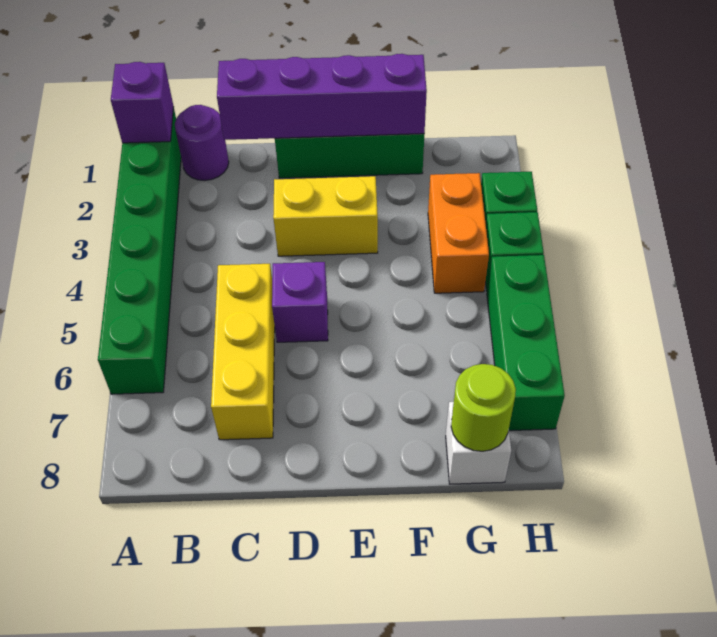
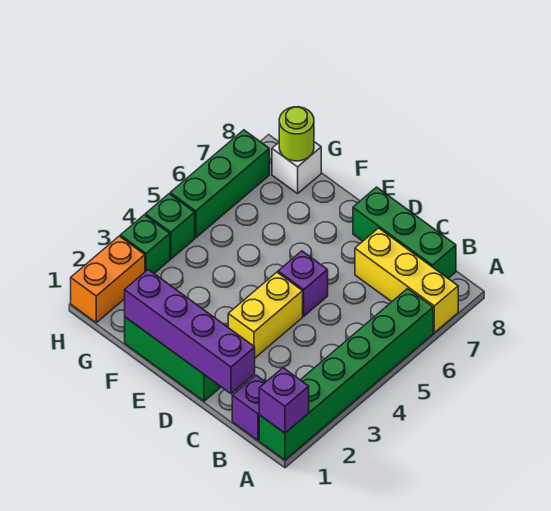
purple 1x1 round brick [175,105,229,180] -> purple 1x1 brick [232,375,265,440]
none -> green 1x3 brick [353,187,456,278]
yellow 1x3 brick [211,264,275,440] -> yellow 1x3 brick turned to [355,228,458,333]
yellow 1x2 brick [273,176,378,256] -> yellow 1x2 brick turned to [228,272,303,358]
orange 1x2 brick [428,173,489,293] -> orange 1x2 brick moved to [71,236,145,323]

